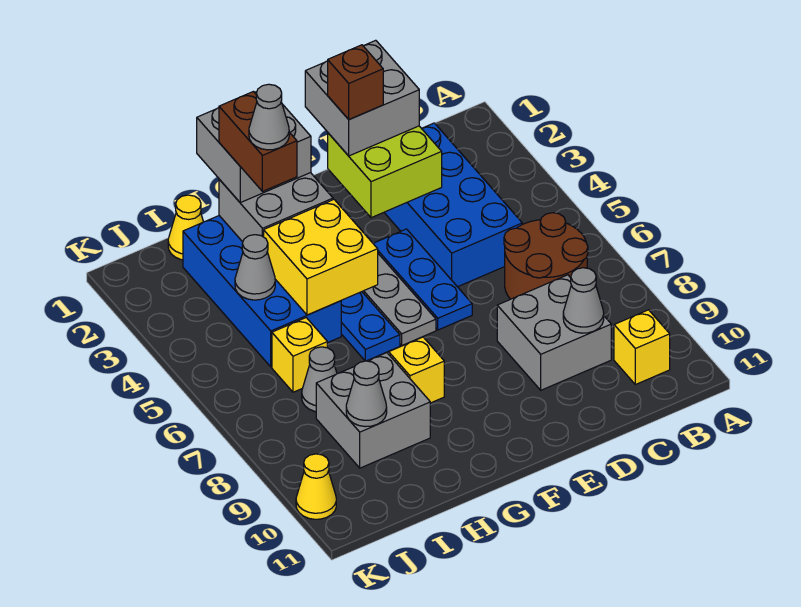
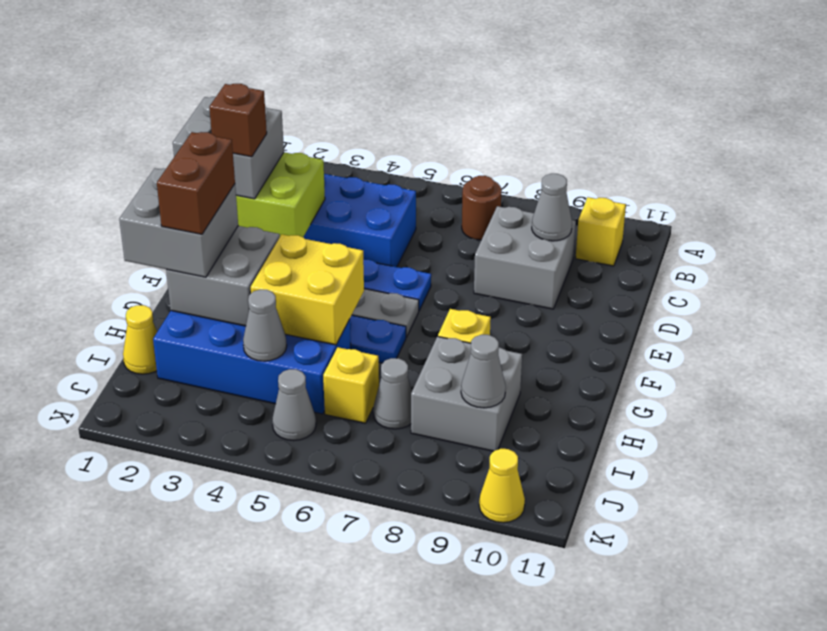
brown 2x2 round brick [504,213,588,299] -> brown 1x1 round brick [462,176,502,240]
brown 1x2 brick [219,92,297,191] -> brown 1x2 brick turned to [157,132,235,234]
grey 1x1 cone [249,84,289,150] -> grey 1x1 cone moved to [272,369,316,441]

